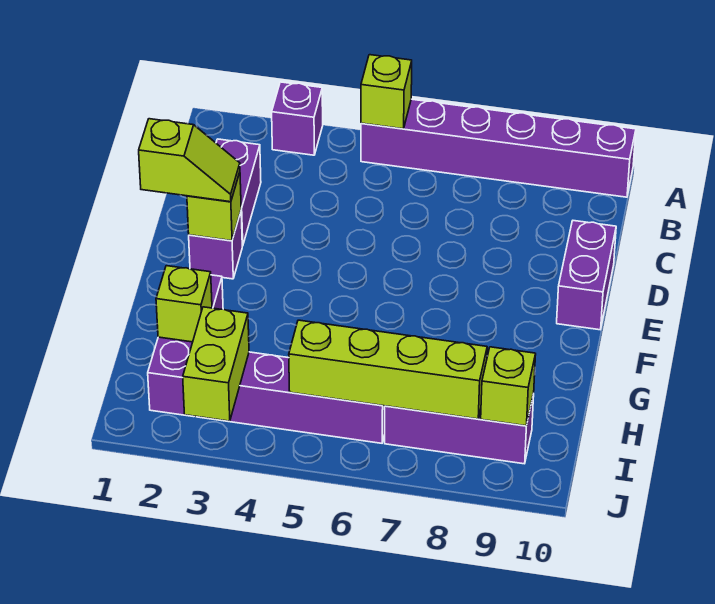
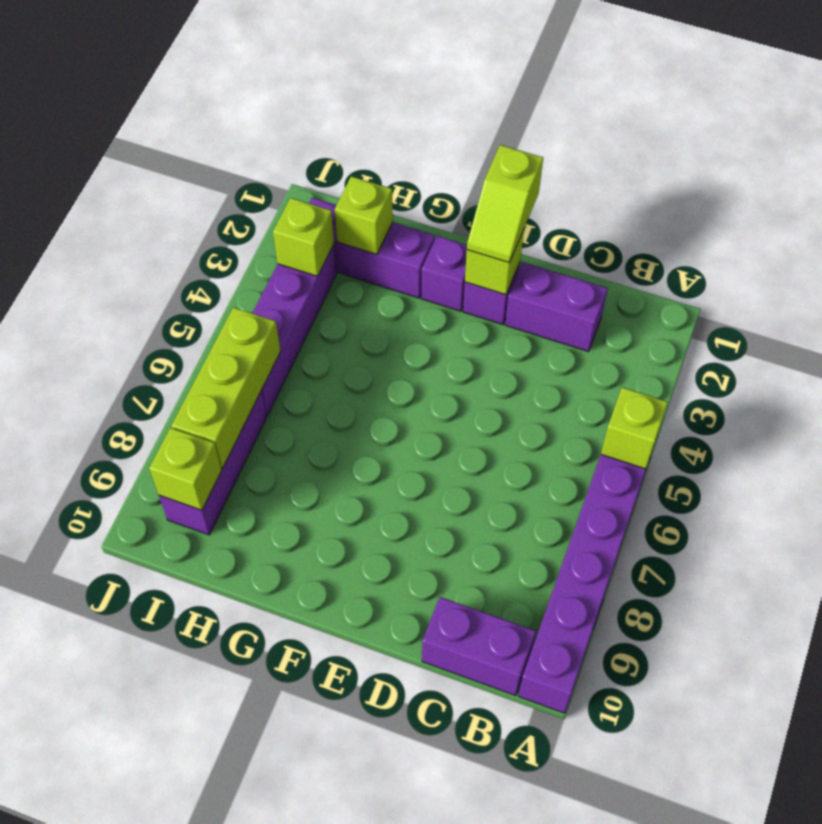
purple 1x1 brick [272,82,323,155] -> purple 1x1 brick moved to [421,236,467,311]
purple 1x2 brick [557,221,616,330] -> purple 1x2 brick moved to [422,597,536,696]
lime 1x2 brick [183,307,249,421] -> lime 1x1 brick [273,198,334,276]
lime 1x4 brick [289,320,487,419] -> lime 1x3 brick [172,307,281,468]

